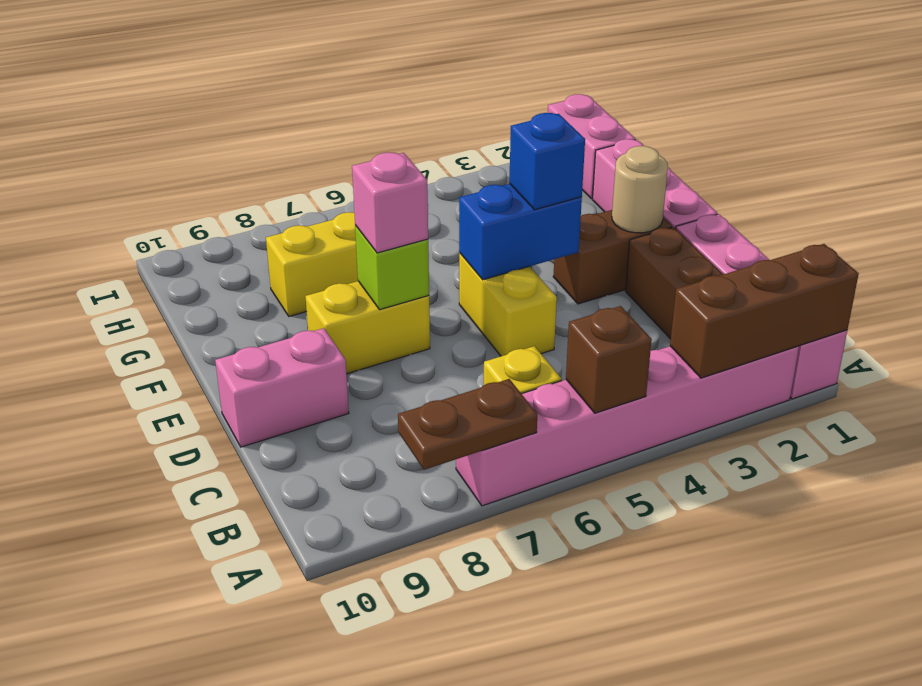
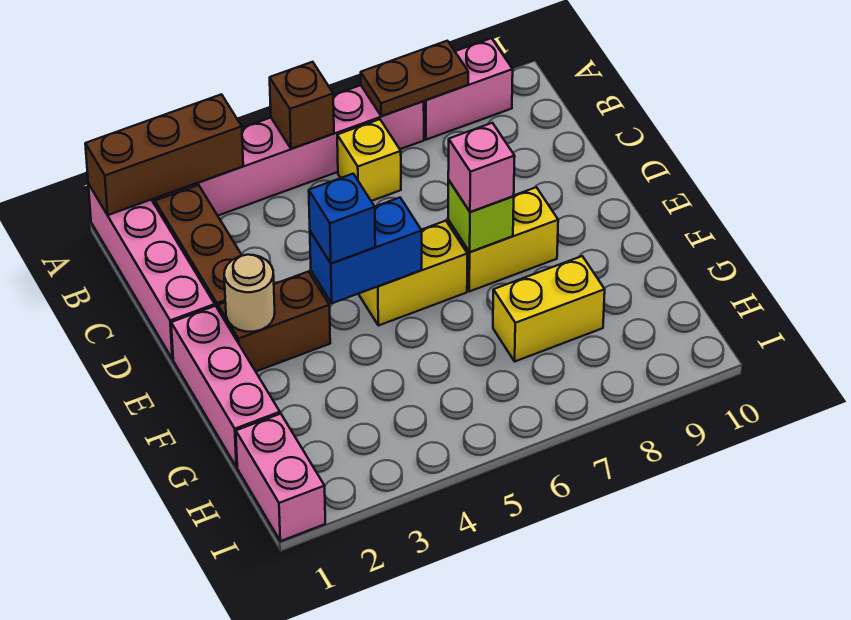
yellow 1x2 brick [459,253,557,356] -> yellow 1x2 brick turned to [359,221,467,326]
pink 1x2 brick [215,328,349,447] -> pink 1x2 brick moved to [424,38,513,140]

